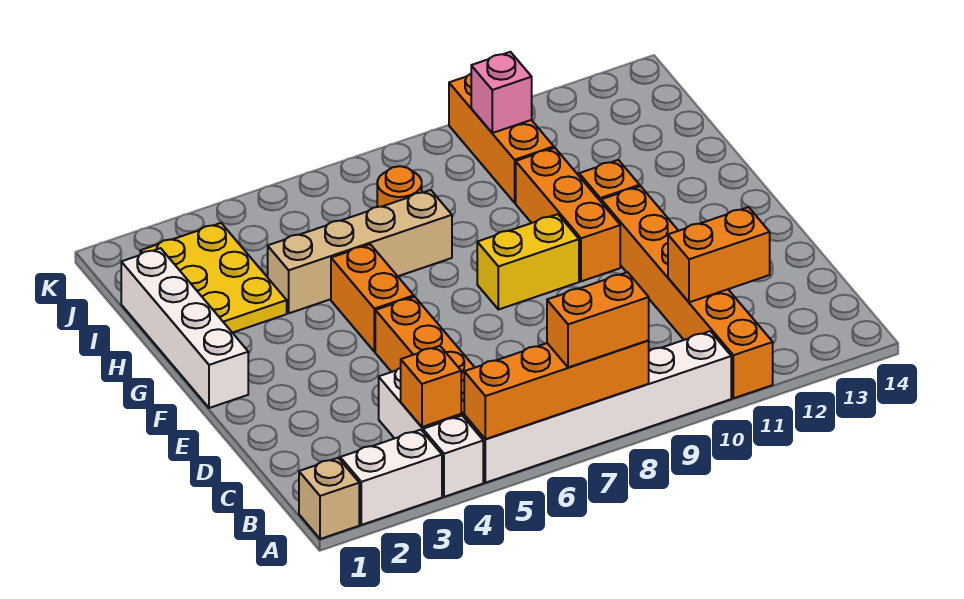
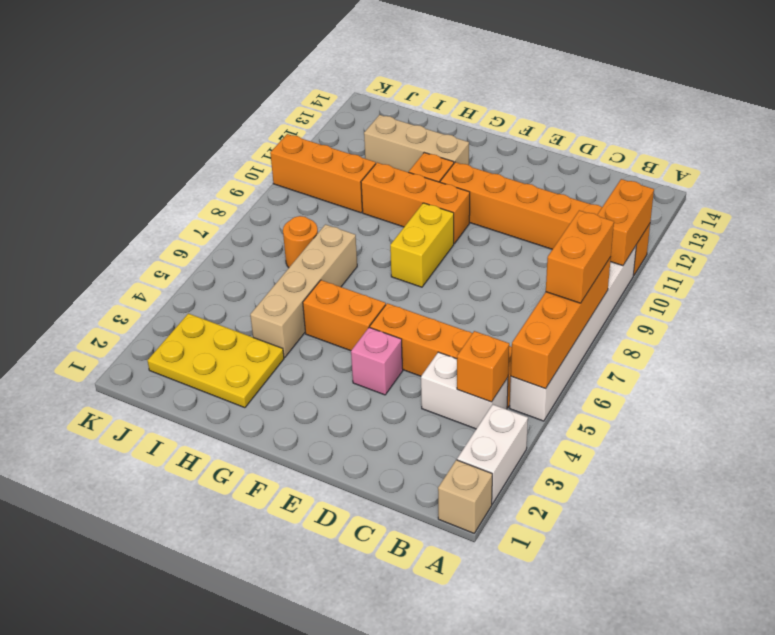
white 1x1 brick [423,416,483,497] -> none
orange 1x2 brick [668,207,770,302] -> orange 1x2 brick moved to [597,179,654,266]
white 1x4 brick [121,248,248,408] -> none
none -> tan 1x3 brick [364,115,469,172]
pink 1x1 brick [471,52,532,133] -> pink 1x1 brick moved to [351,327,403,395]

